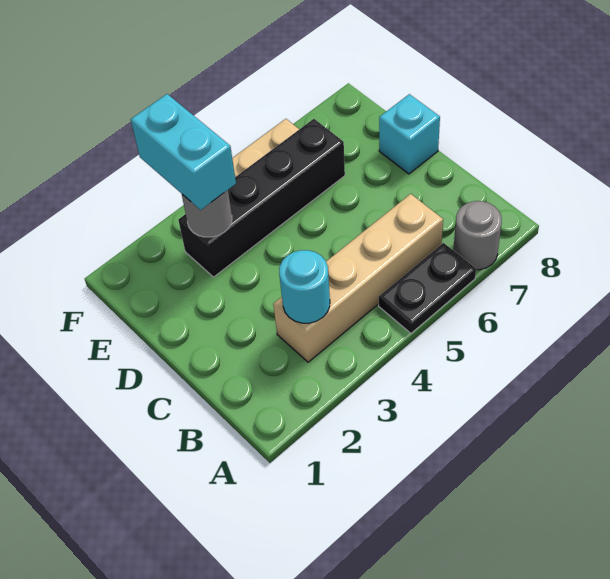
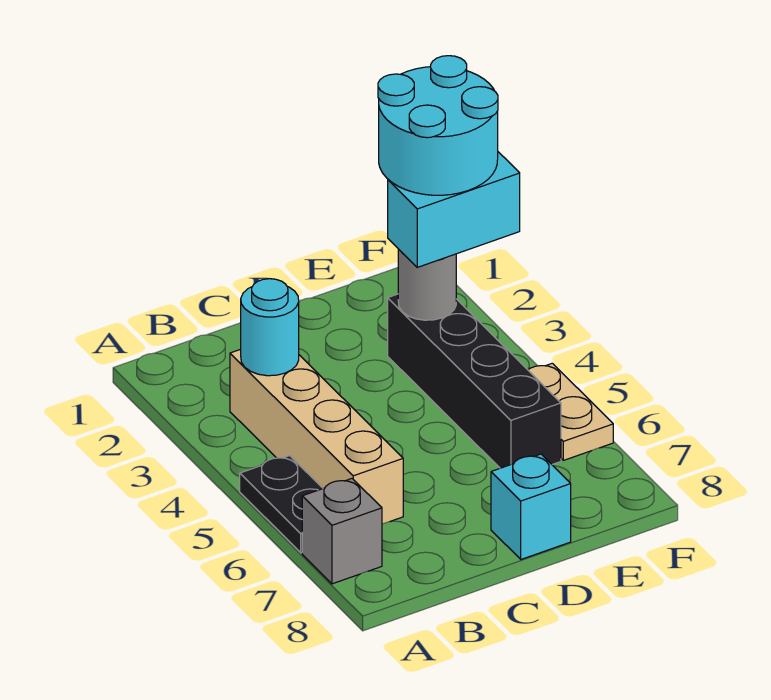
grey 1x1 round brick [454,201,502,270] -> grey 1x1 brick [302,479,382,584]
none -> cyan 2x2 round brick [378,56,498,195]

